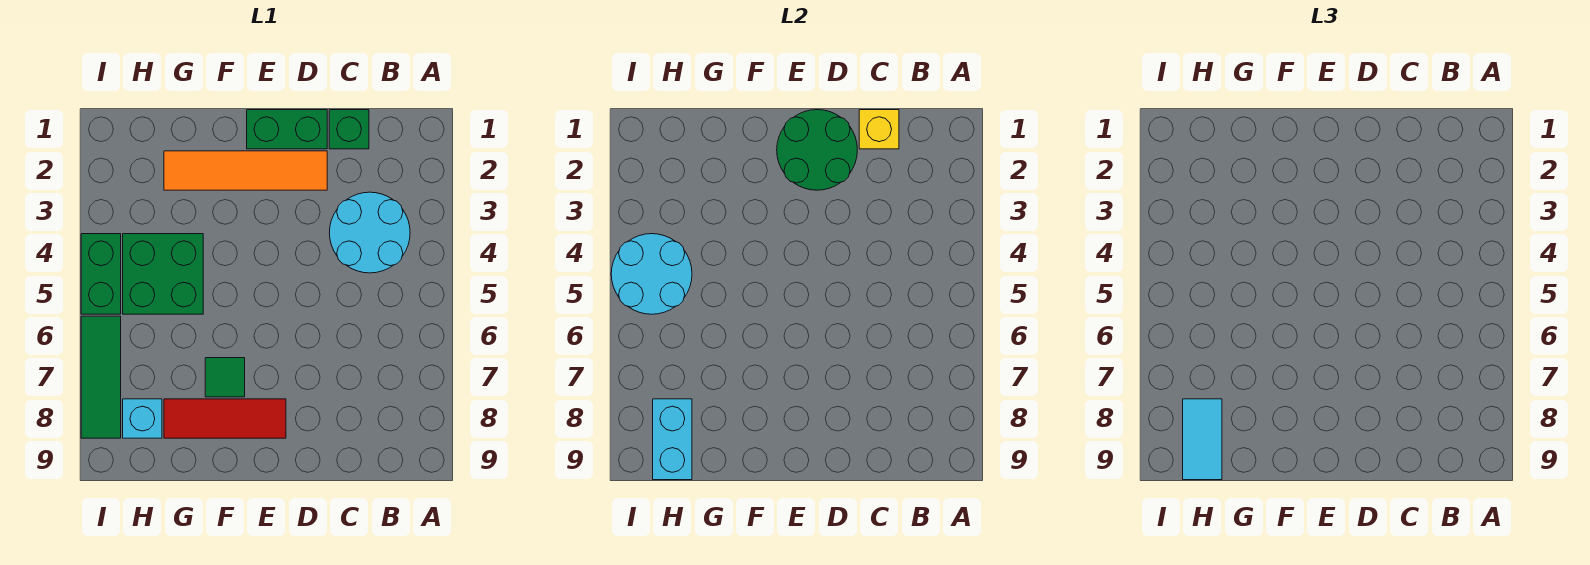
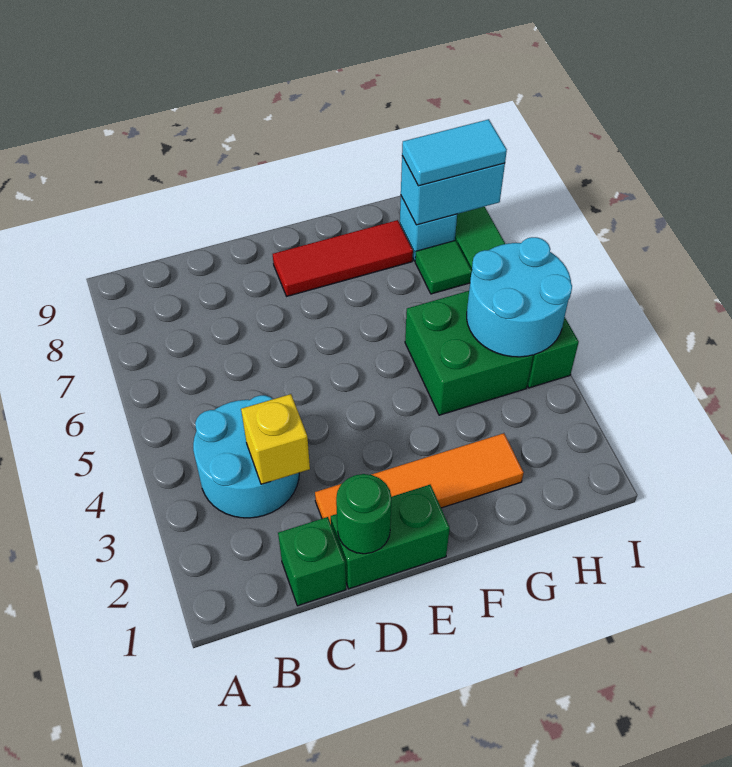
yellow 1x1 brick [859,110,899,149] -> yellow 1x1 brick moved to [241,394,310,484]
green 2x2 round brick [777,110,857,190] -> green 1x1 round brick [336,474,391,554]
green 1x1 tile [205,358,245,397] -> green 1x1 tile moved to [415,240,472,294]
cyan 1x2 brick [653,399,692,480] -> cyan 1x2 brick turned to [401,156,505,225]
cyan 1x2 tile [1183,399,1222,480] -> cyan 1x2 tile turned to [402,119,507,186]

